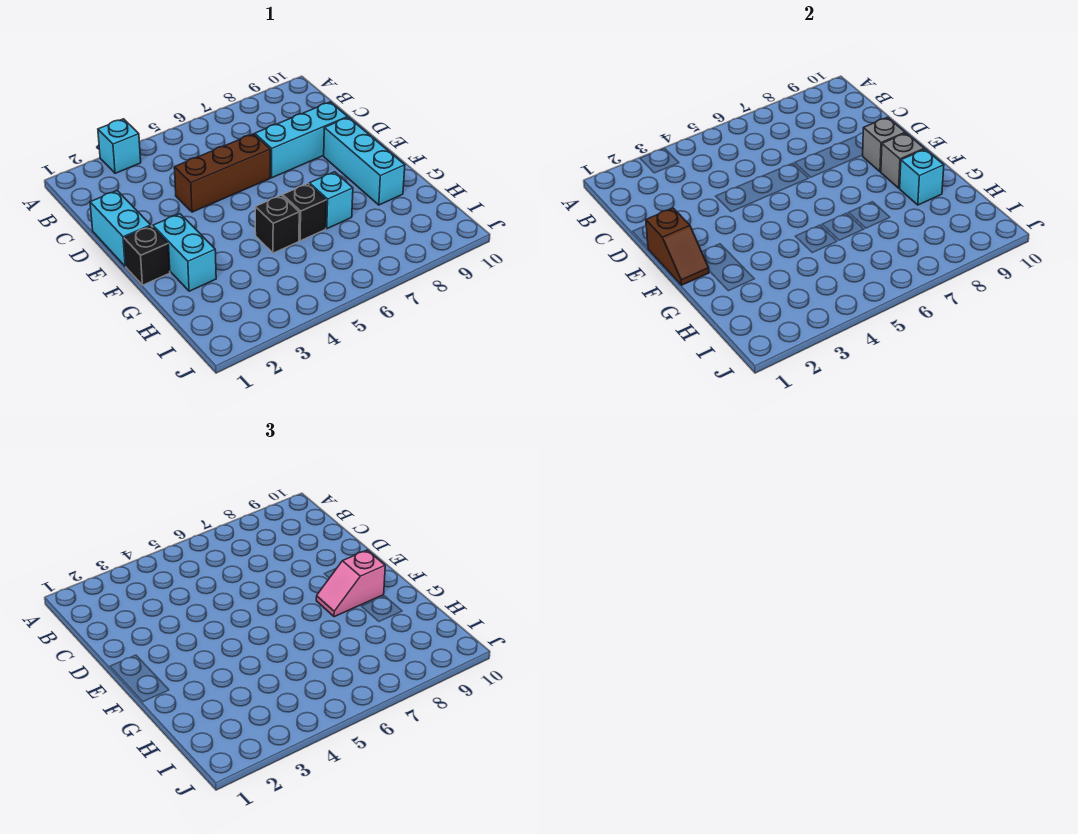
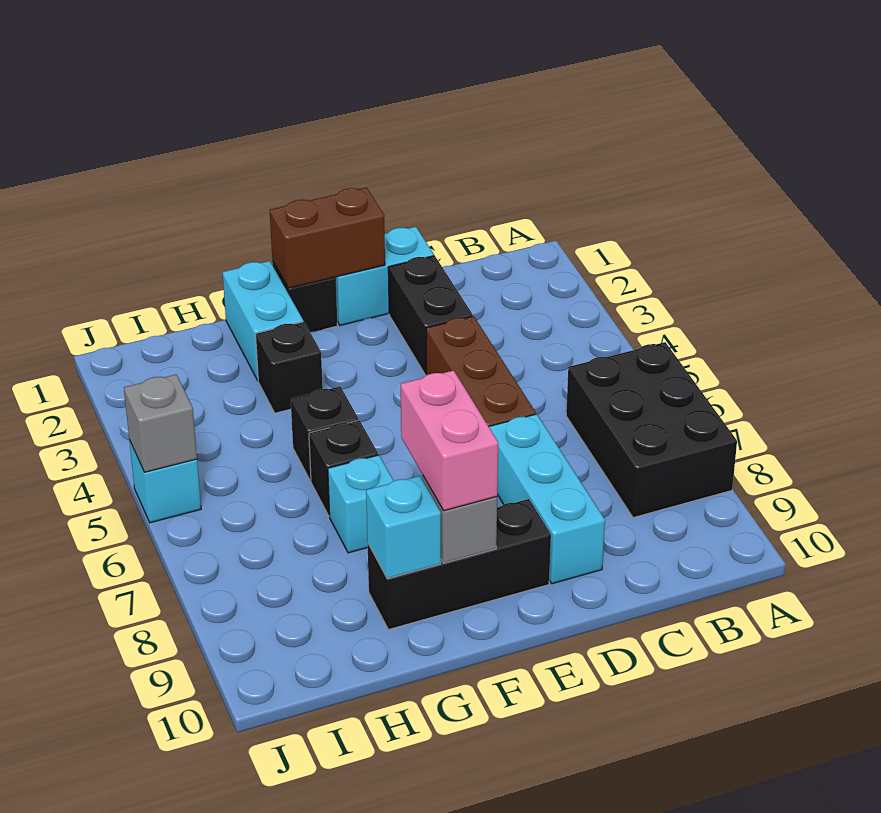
cyan 1x1 brick [98,119,141,173] -> cyan 1x1 brick moved to [129,440,201,523]
none -> black 2x3 brick [566,342,737,518]
none -> black 1x2 brick [388,256,473,375]
brown 1x2 slope [646,208,709,285] -> brown 1x2 brick [270,188,385,288]
cyan 1x3 brick [324,117,405,205] -> black 1x3 brick [368,499,551,630]
grey 1x1 brick [863,117,905,172] -> grey 1x1 brick moved to [124,375,197,472]
cyan 1x2 brick [153,214,216,291] -> cyan 1x2 brick turned to [223,261,303,380]
pink 1x2 slope [316,550,385,617] -> pink 1x2 brick [401,370,498,511]
none -> black 1x1 brick [256,322,323,413]

